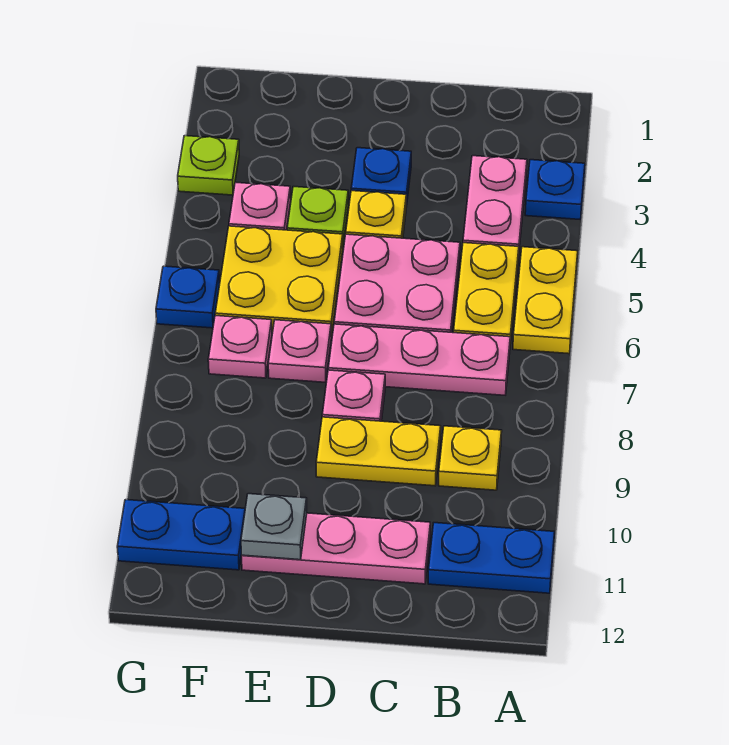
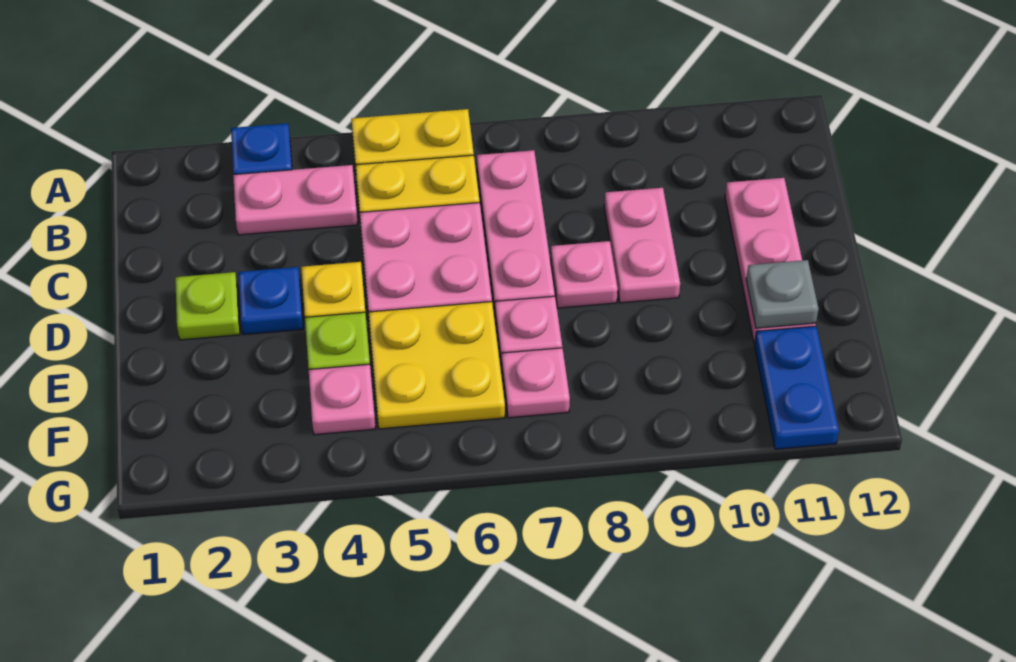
blue 1x2 plate [428,523,555,593] -> none
yellow 1x1 plate [439,426,502,490] -> none
yellow 1x2 plate [316,417,441,486] -> pink 1x2 plate [604,188,680,303]
lime 1x1 plate [178,136,239,195] -> lime 1x1 plate moved to [175,272,240,340]
blue 1x1 plate [156,266,220,328] -> none

